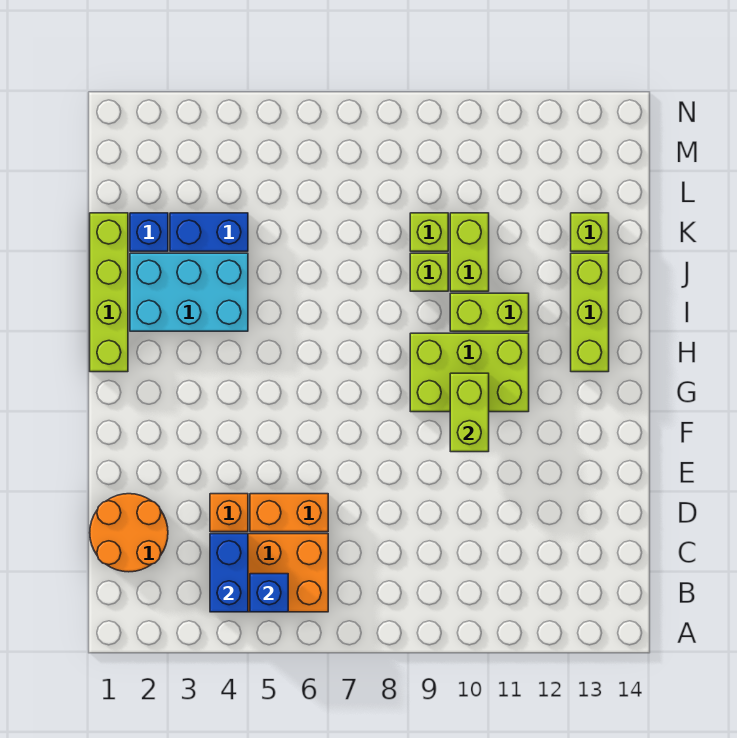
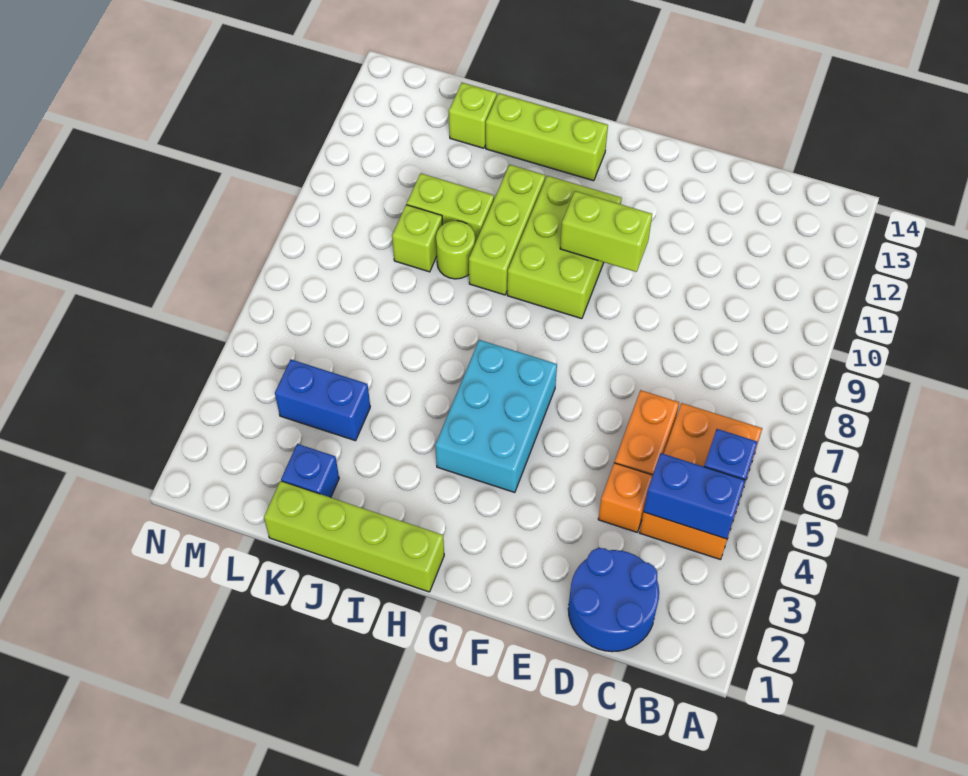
orange 2x2 round brick [90,494,168,572] -> blue 2x2 round brick [568,548,659,652]
cyan 2x3 brick [130,253,248,331] -> cyan 2x3 brick moved to [435,340,557,493]
lime 1x2 brick [450,293,529,331] -> lime 1x3 brick [469,165,545,295]
lime 1x1 brick [410,253,448,291] -> lime 1x1 round brick [436,221,475,279]
blue 1x2 brick [170,213,248,251] -> blue 1x2 brick turned to [275,360,370,441]

